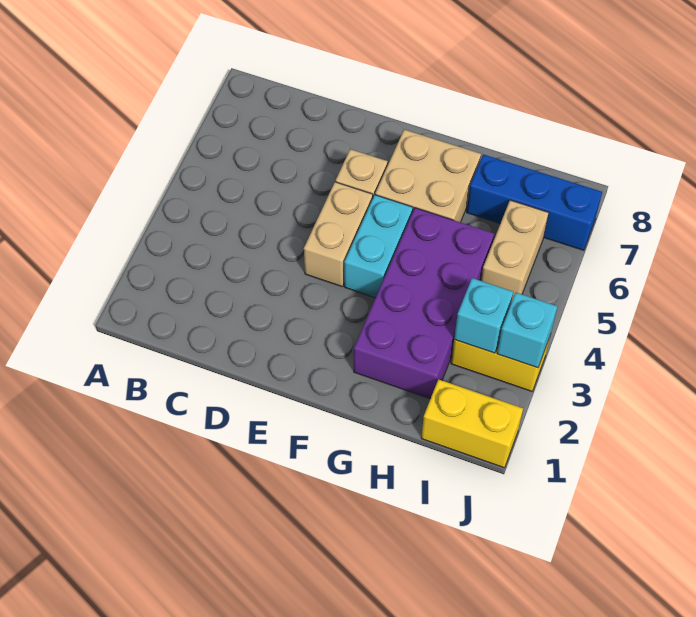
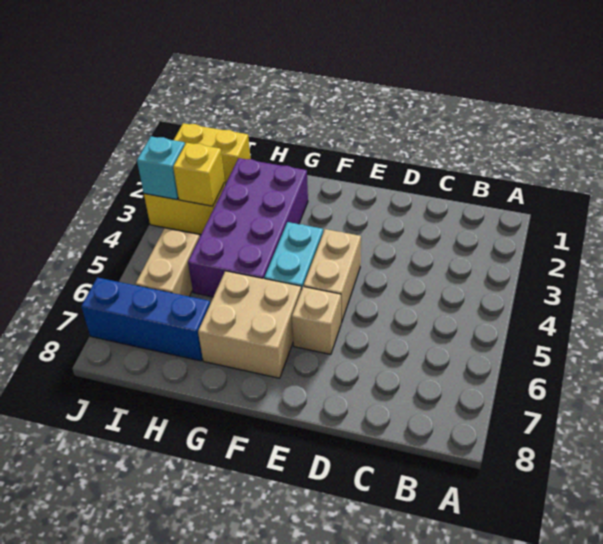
cyan 1x1 brick [454,278,513,353] -> yellow 1x1 brick [173,143,225,206]

